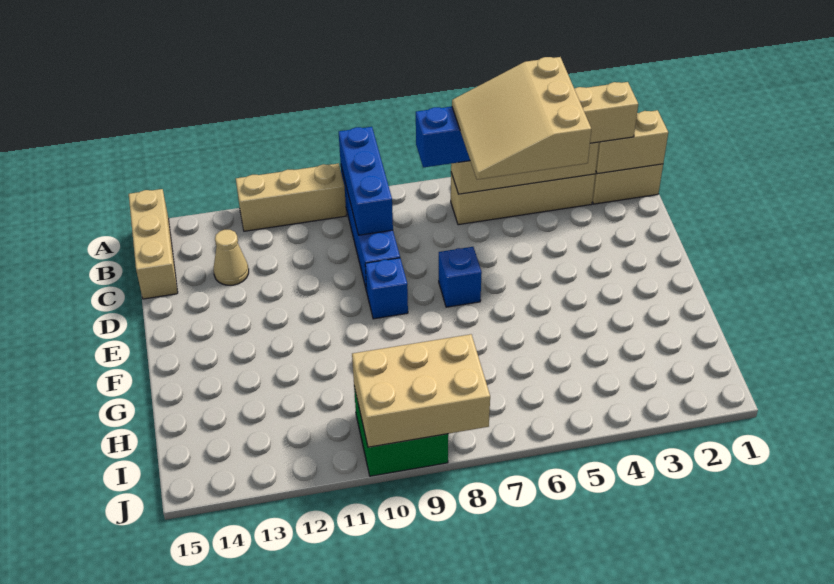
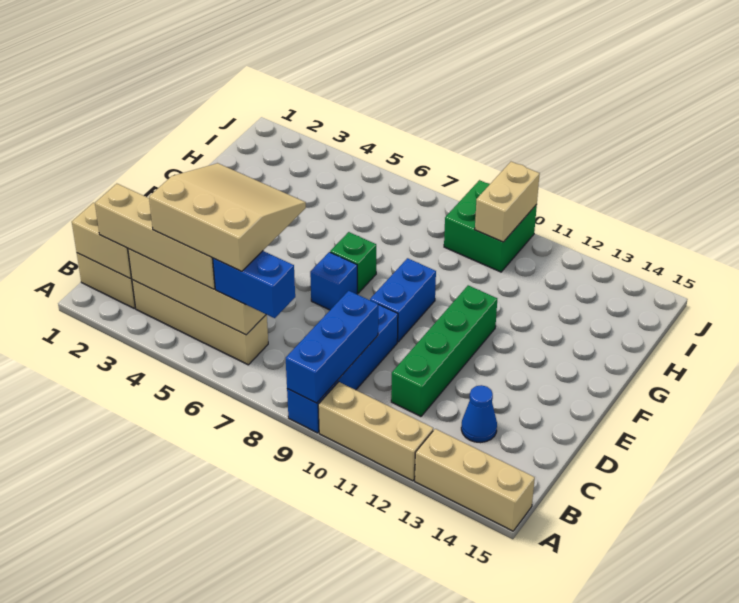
tan 1x3 brick [129,189,178,299] -> tan 1x3 brick turned to [415,429,535,531]
tan 3x3 slope [452,57,591,180] -> tan 3x3 slope turned to [149,163,306,271]
none -> green 1x4 brick [391,285,497,416]
tan 1x1 cone [213,230,249,285] -> blue 1x1 cone [461,385,497,443]
blue 1x1 brick [365,258,408,319] -> blue 1x2 brick [370,258,436,342]
none -> green 1x1 brick [330,232,376,293]
tan 2x3 brick [352,334,490,447] -> tan 1x2 brick [475,162,540,242]

